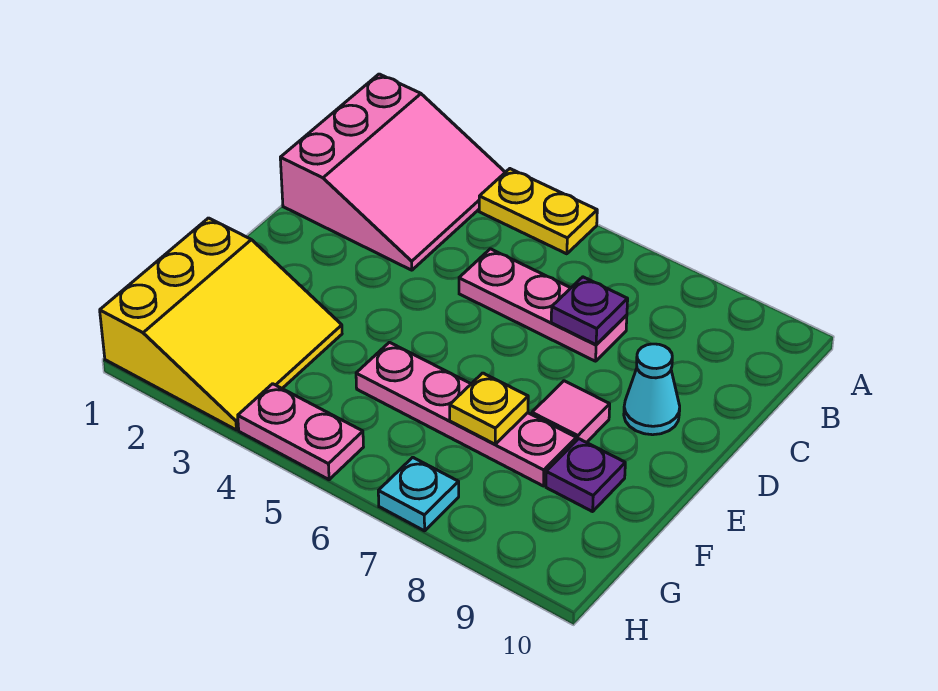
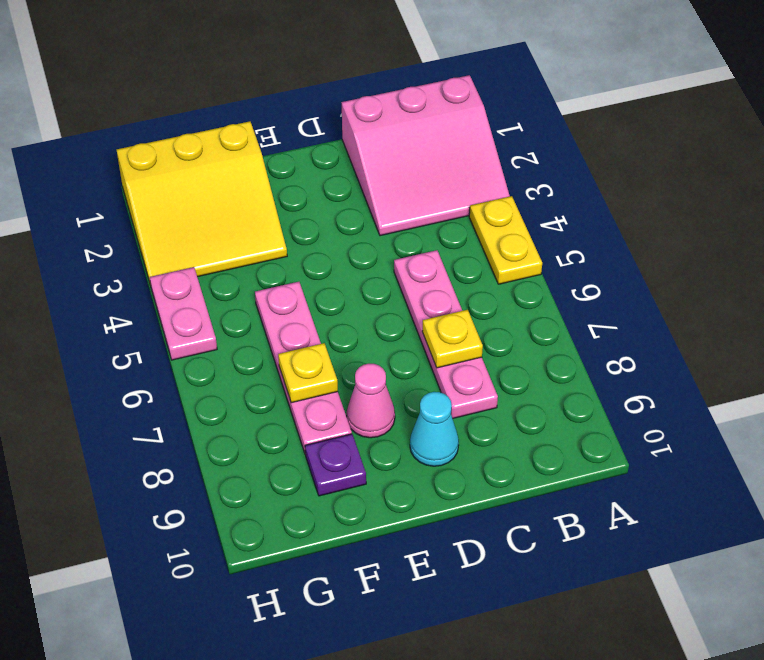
pink 1x3 plate [459,249,627,361] -> pink 1x4 plate [394,250,498,419]
purple 1x1 plate [551,277,628,345] -> yellow 1x1 plate [422,310,483,368]
pink 1x1 tile [532,381,610,443] -> pink 1x1 cone [347,364,395,438]
cyan 1x1 plate [378,457,459,531] -> none

